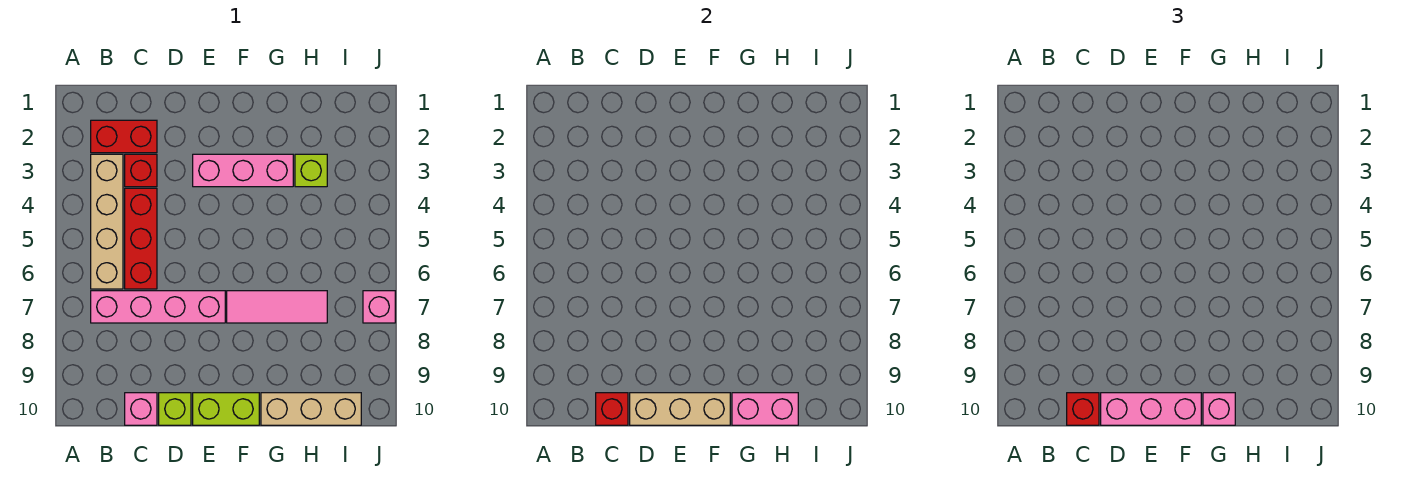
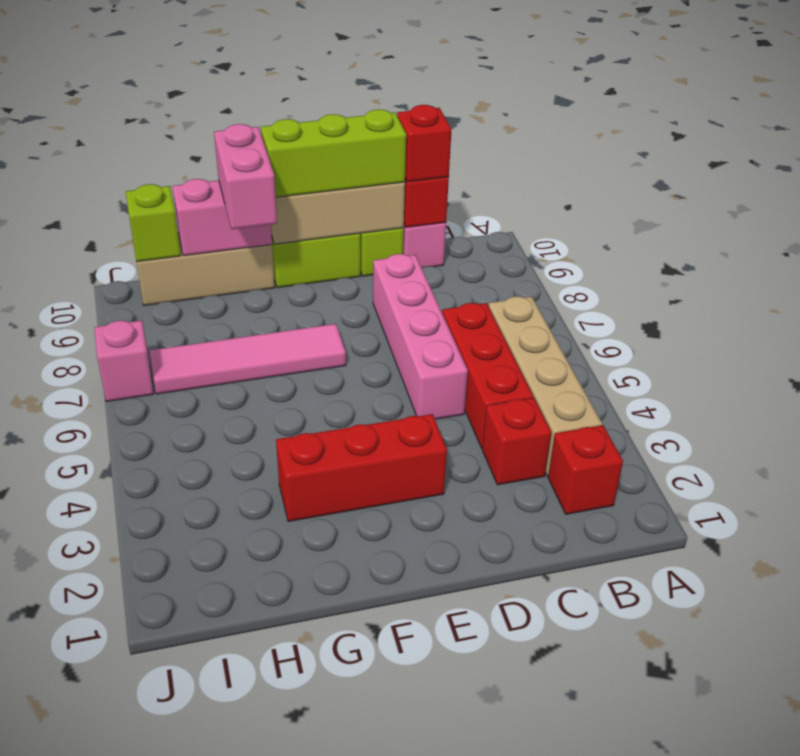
red 1x2 brick [91,120,157,153] -> red 1x1 brick [548,425,623,514]
pink 1x4 brick [91,291,225,323] -> pink 1x4 brick turned to [373,254,468,419]
pink 1x3 brick [1101,393,1201,425] -> lime 1x3 brick [261,109,406,197]
pink 1x3 brick [193,154,293,187] -> red 1x3 brick [276,414,447,522]
pink 1x3 tile [227,291,327,323] -> pink 1x4 tile [150,324,346,394]
pink 1x1 brick [1203,393,1235,425] -> pink 1x2 brick [214,124,277,229]
lime 1x1 brick [295,154,327,187] -> lime 1x1 brick moved to [126,184,181,262]

